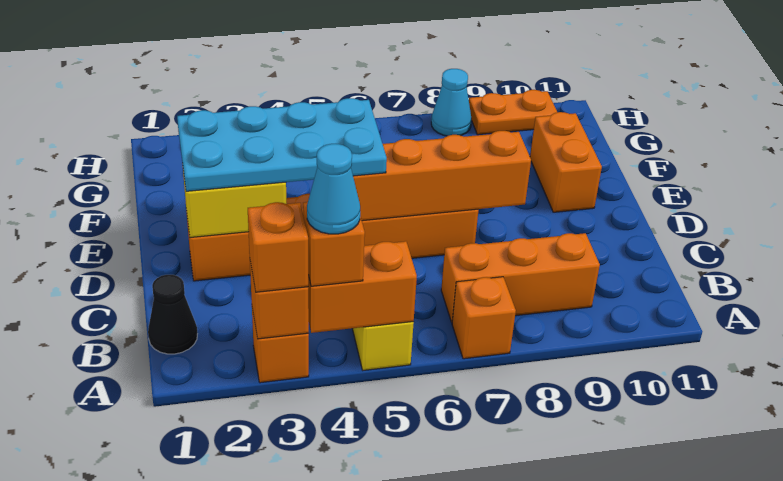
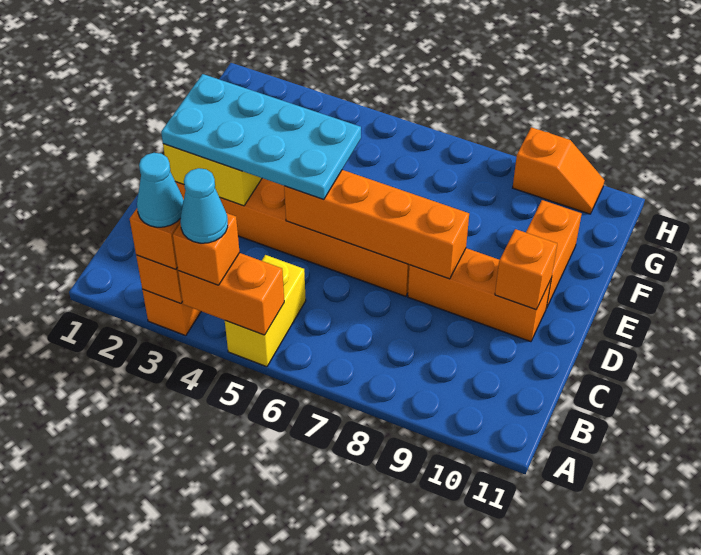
orange 1x1 brick [452,277,516,359] -> orange 1x1 brick moved to [495,229,557,310]
black 1x1 cone [148,275,197,354] -> none
orange 1x3 brick [441,233,600,322] -> orange 1x3 brick moved to [408,248,551,342]
cyan 1x1 cone [431,69,472,136] -> cyan 1x1 cone moved to [137,153,184,227]
orange 1x2 plate [469,90,557,135] -> orange 1x2 slope [513,127,605,214]

